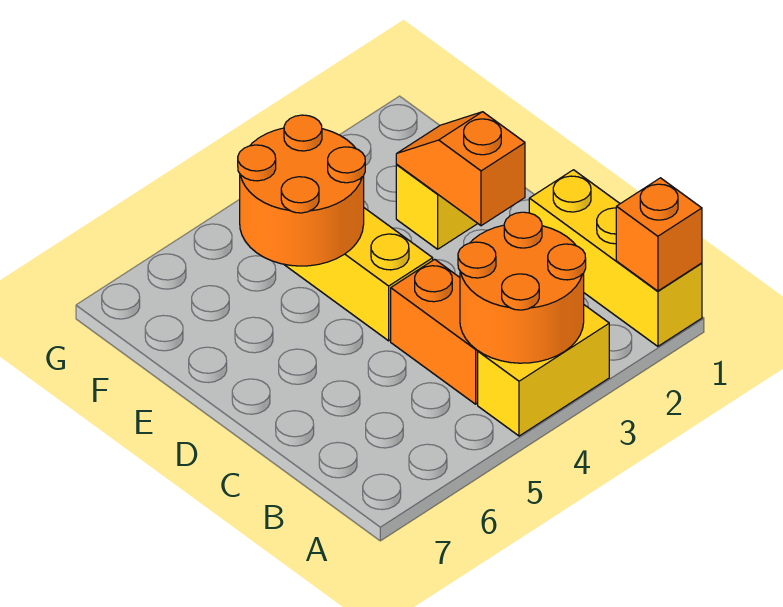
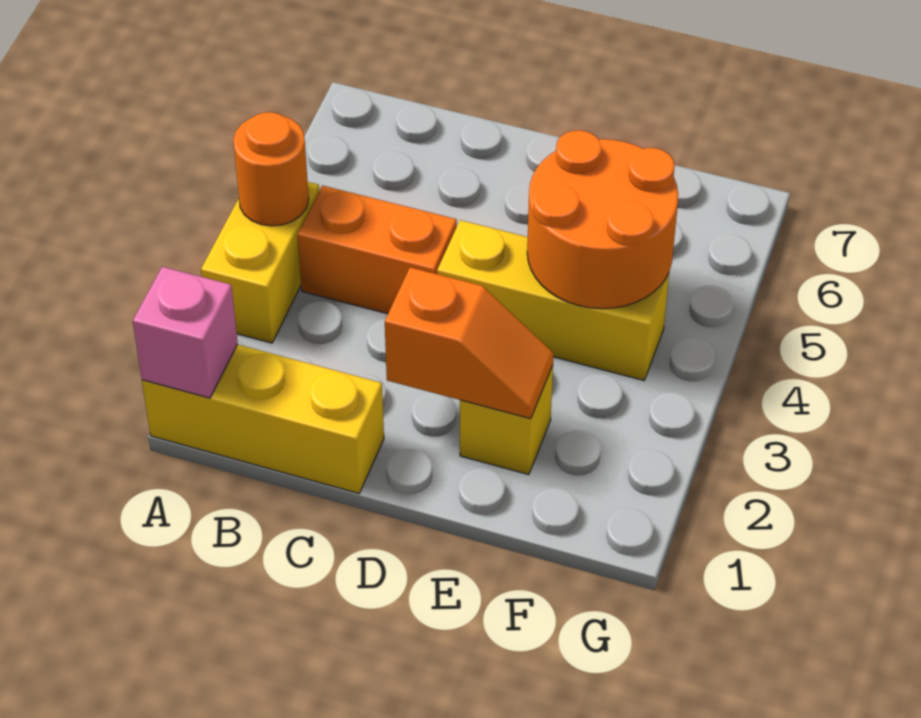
orange 1x1 brick [616,178,702,291] -> pink 1x1 brick [133,267,238,398]
orange 2x2 round brick [458,212,586,363] -> orange 1x1 round brick [233,112,309,226]

